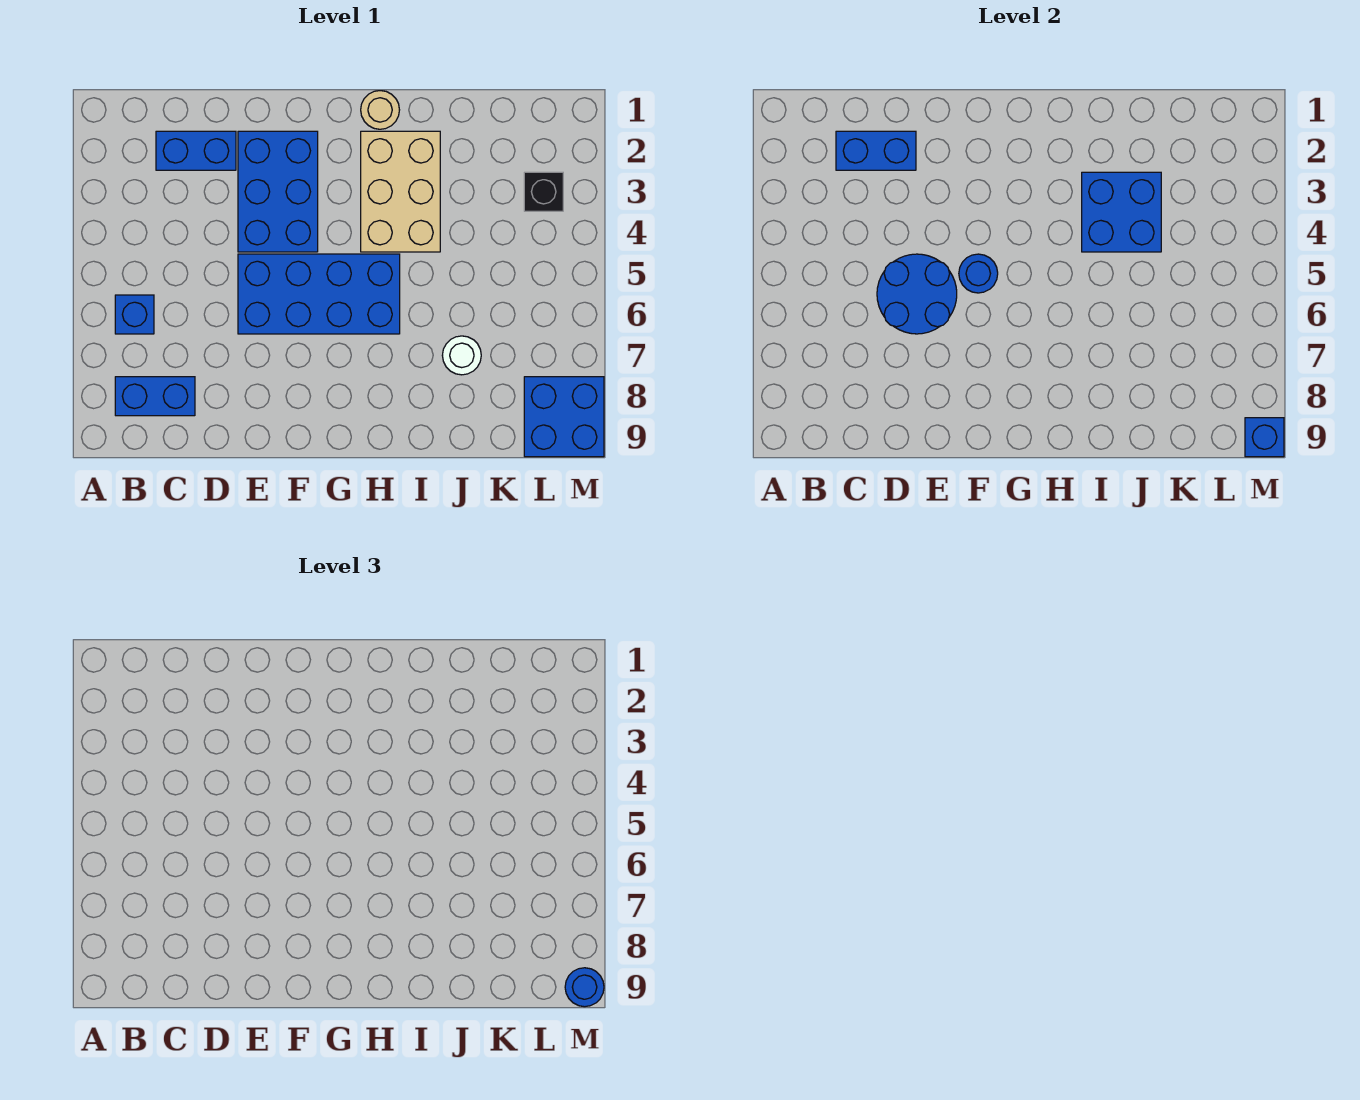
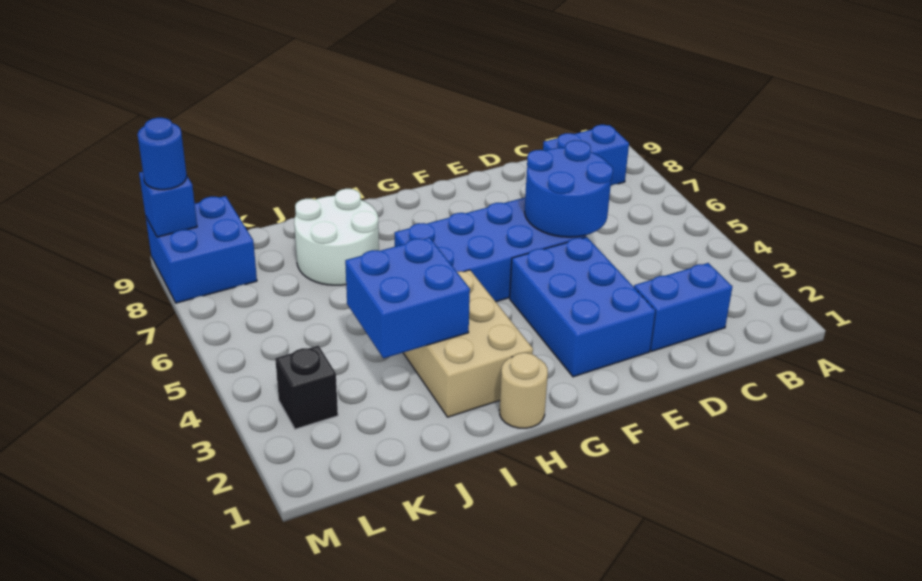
blue 1x1 brick [115,295,154,334] -> none
blue 1x2 brick [836,131,916,170] -> none
blue 1x1 round brick [959,254,998,293] -> none
white 1x1 round brick [442,336,481,375] -> white 2x2 round brick [294,189,379,285]

